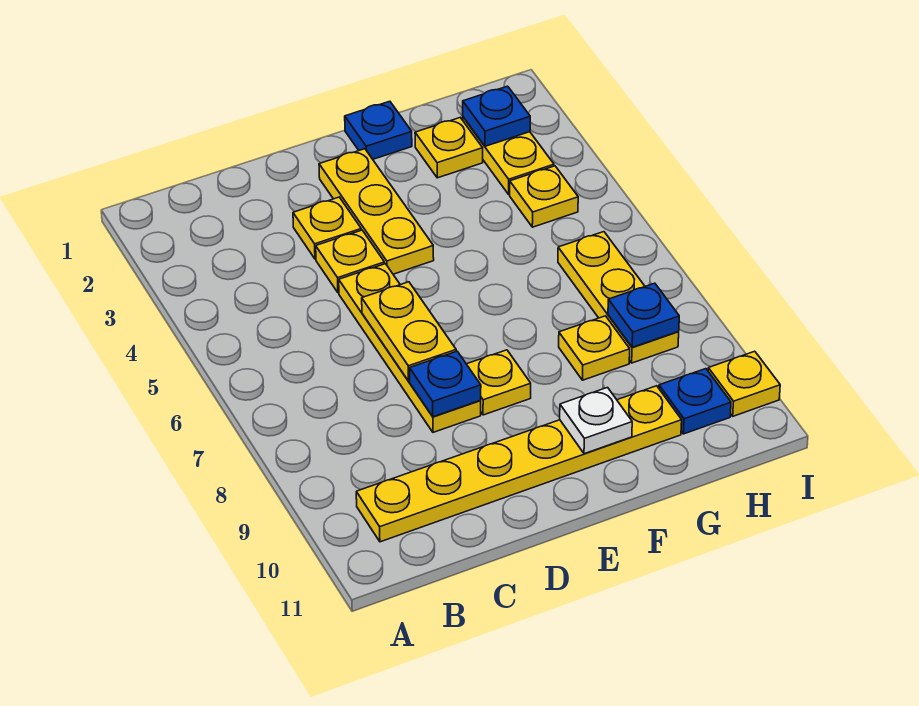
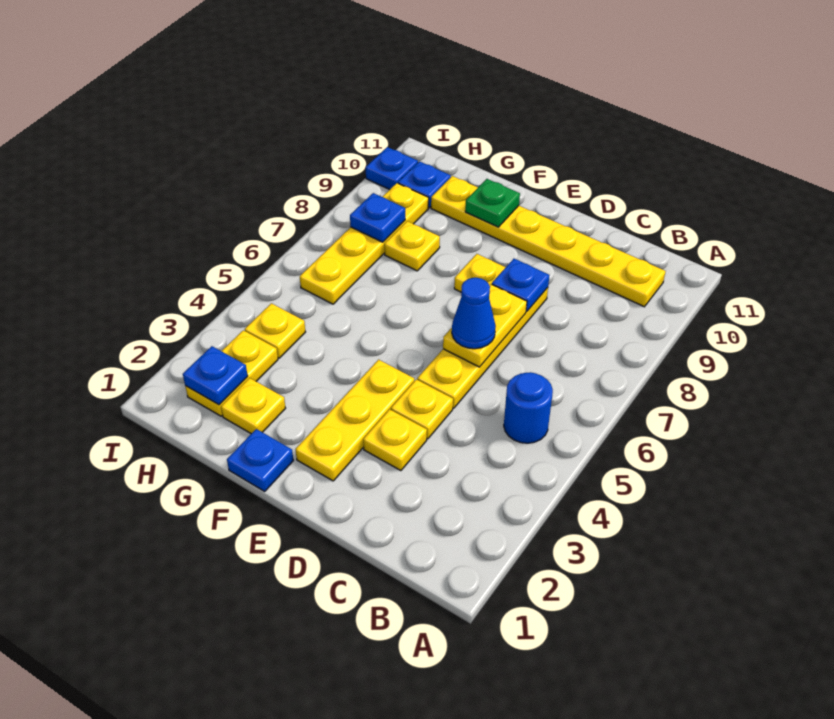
none -> blue 1x1 round brick [504,372,553,443]
none -> blue 1x1 cone [452,278,496,349]
white 1x1 plate [560,388,632,454] -> green 1x1 plate [465,179,520,227]
yellow 1x3 plate [558,232,679,363] -> yellow 1x4 plate [300,183,429,304]
yellow 1x1 plate [708,351,780,416] -> blue 1x1 plate [366,147,418,190]

